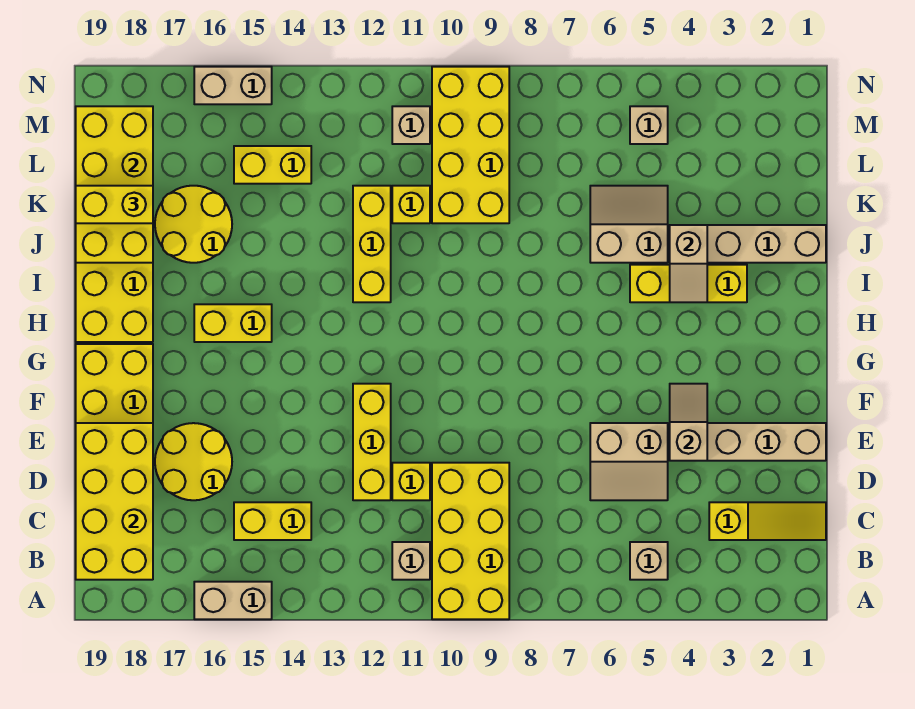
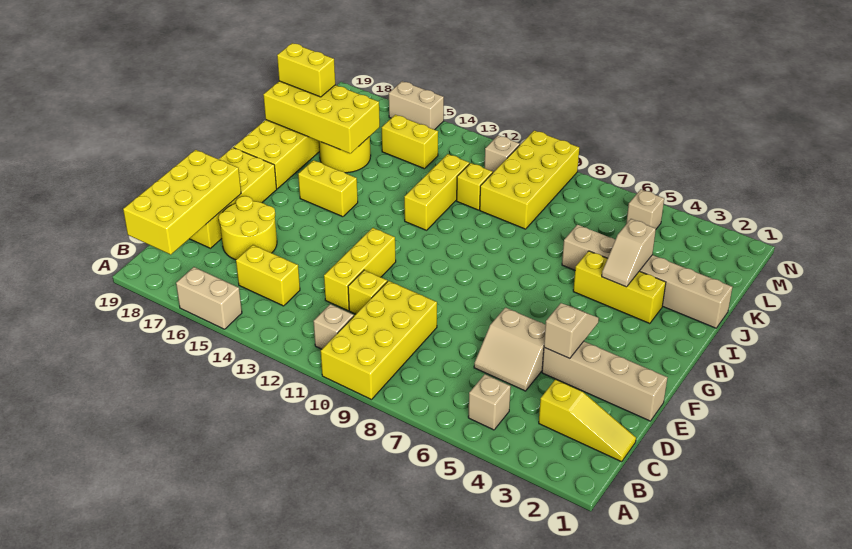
yellow 2x4 brick [76,106,153,263] -> yellow 2x4 brick turned to [263,81,380,154]

